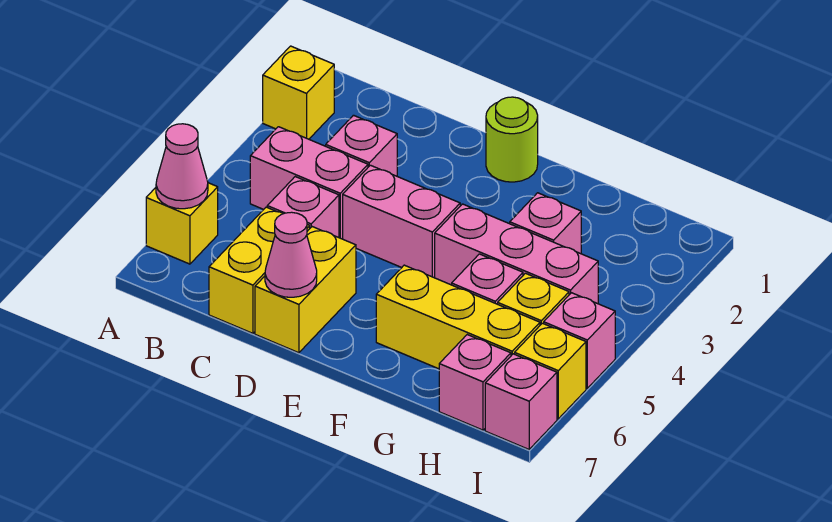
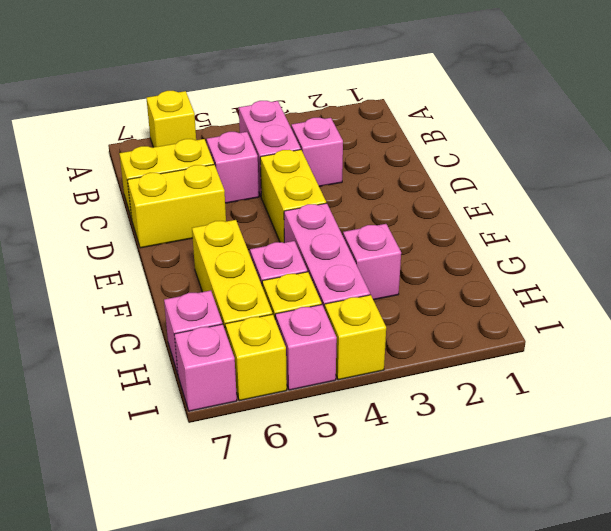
yellow 1x1 brick [263,46,334,139] -> yellow 1x1 brick moved to [325,295,386,380]
pink 1x1 cone [156,124,208,209] -> none
pink 1x2 brick [343,165,460,278] -> yellow 1x2 brick [260,150,326,243]
pink 1x1 cone [265,212,317,297] -> none
lime 1x1 round brick [486,97,538,182] -> none

